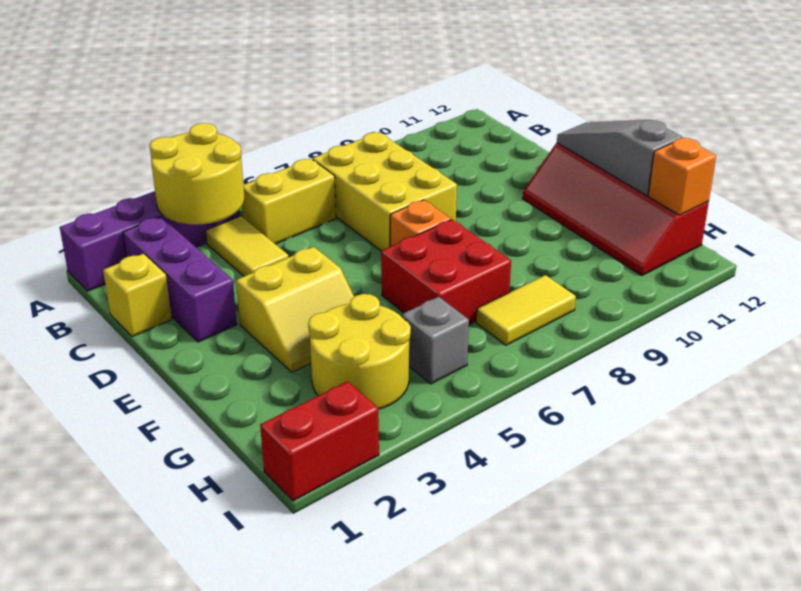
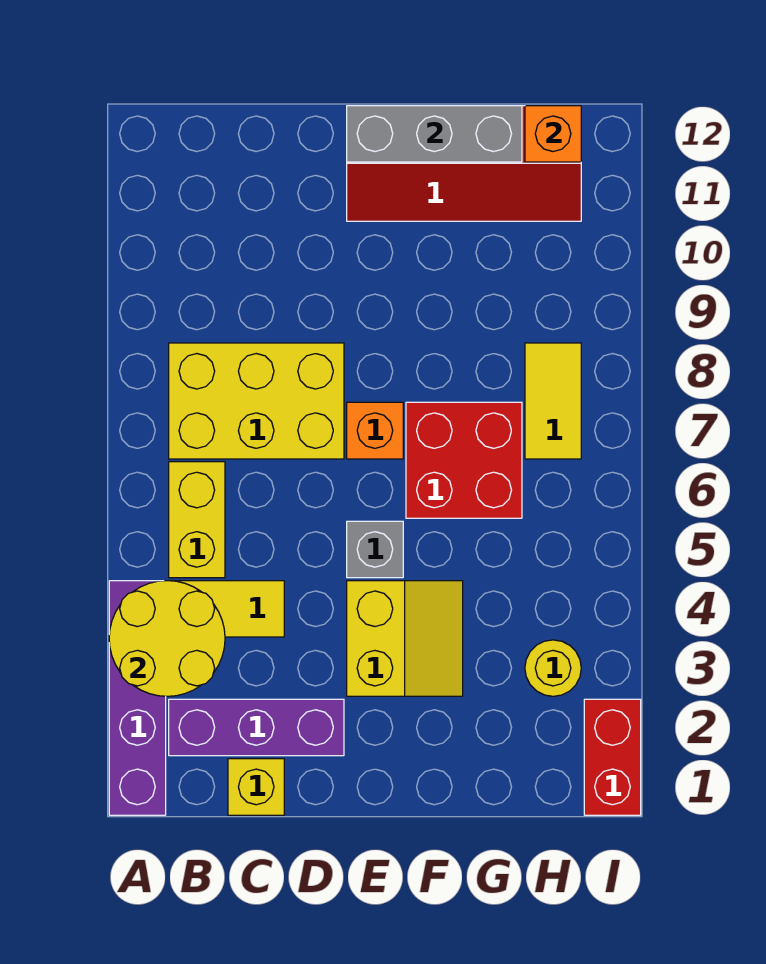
grey 1x3 slope [557,120,682,196] -> grey 1x3 brick [347,106,522,162]
yellow 2x2 round brick [308,294,411,409] -> yellow 1x1 round brick [525,640,581,696]
grey 1x1 brick [402,297,469,384] -> grey 1x1 brick moved to [347,521,403,578]

